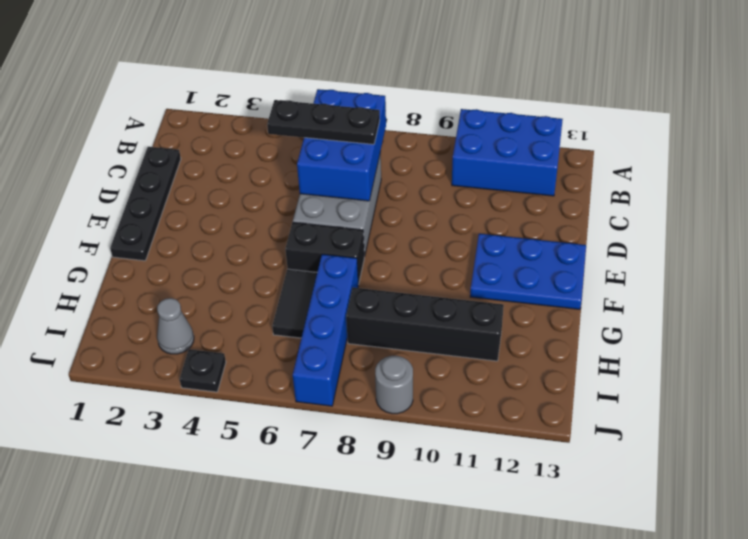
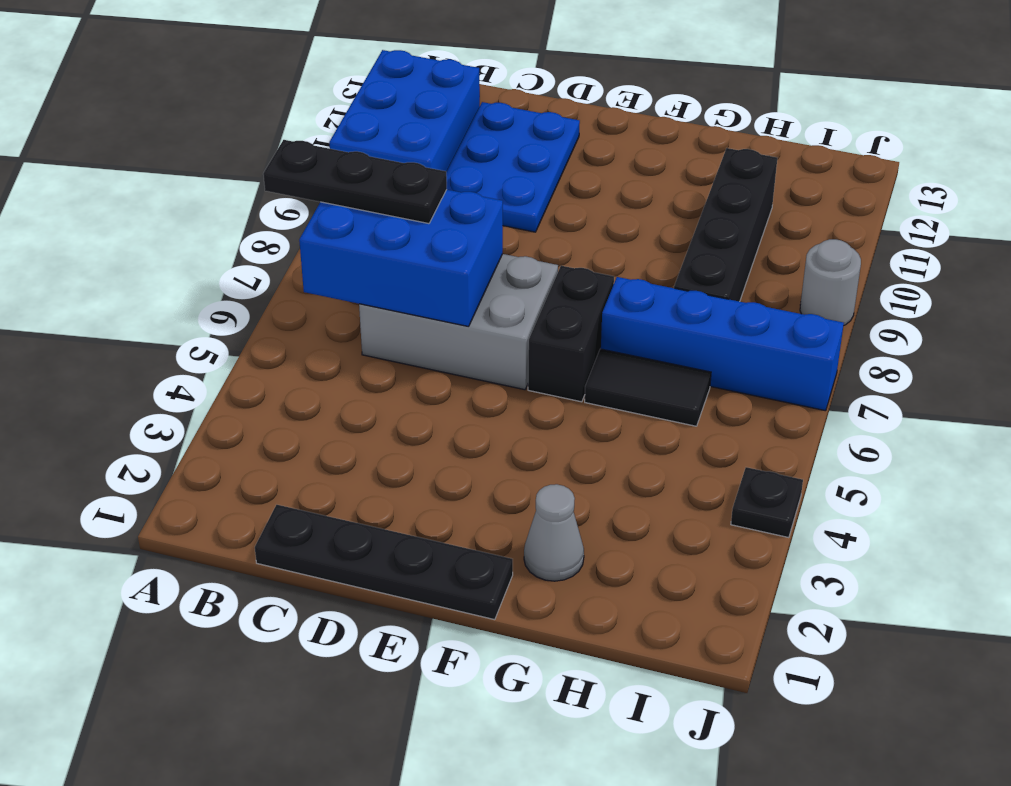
black 1x3 plate [267,100,380,144] -> black 1x3 plate turned to [263,140,447,224]
blue 2x3 plate [470,234,586,309] -> blue 2x3 plate moved to [446,102,580,232]
grey 1x1 cone [157,298,194,354] -> grey 1x1 cone moved to [524,484,584,581]

